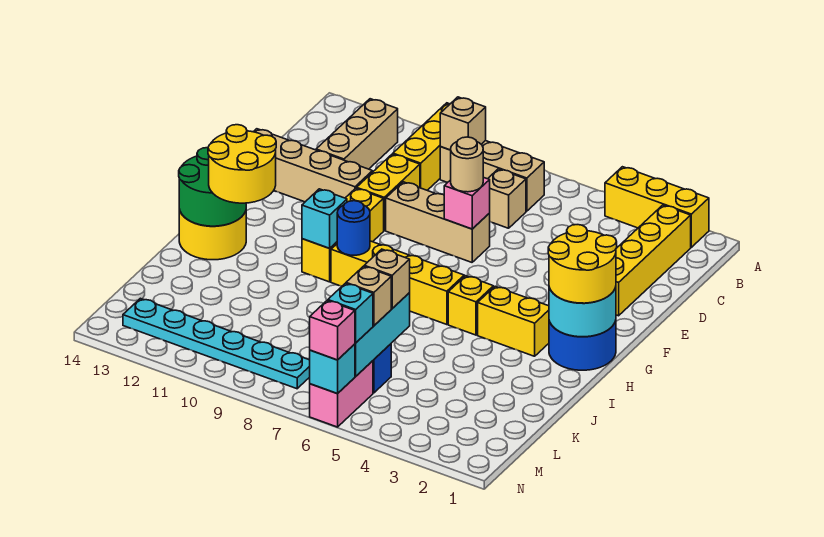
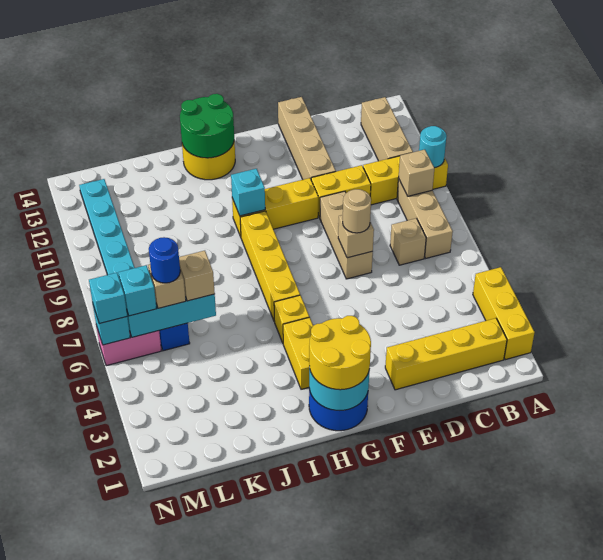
none -> cyan 1x1 round brick [419,126,447,168]
tan 1x3 brick [316,99,398,169] -> tan 1x3 brick turned to [361,97,413,161]
pink 1x1 brick [444,177,490,229] -> tan 1x1 brick [338,215,374,258]
blue 1x1 round brick [337,201,370,255] -> blue 1x1 round brick moved to [149,237,180,283]
yellow 2x2 round brick [208,125,276,203] -> none
pink 1x1 brick [310,301,355,360] -> cyan 1x1 brick [89,273,127,324]

